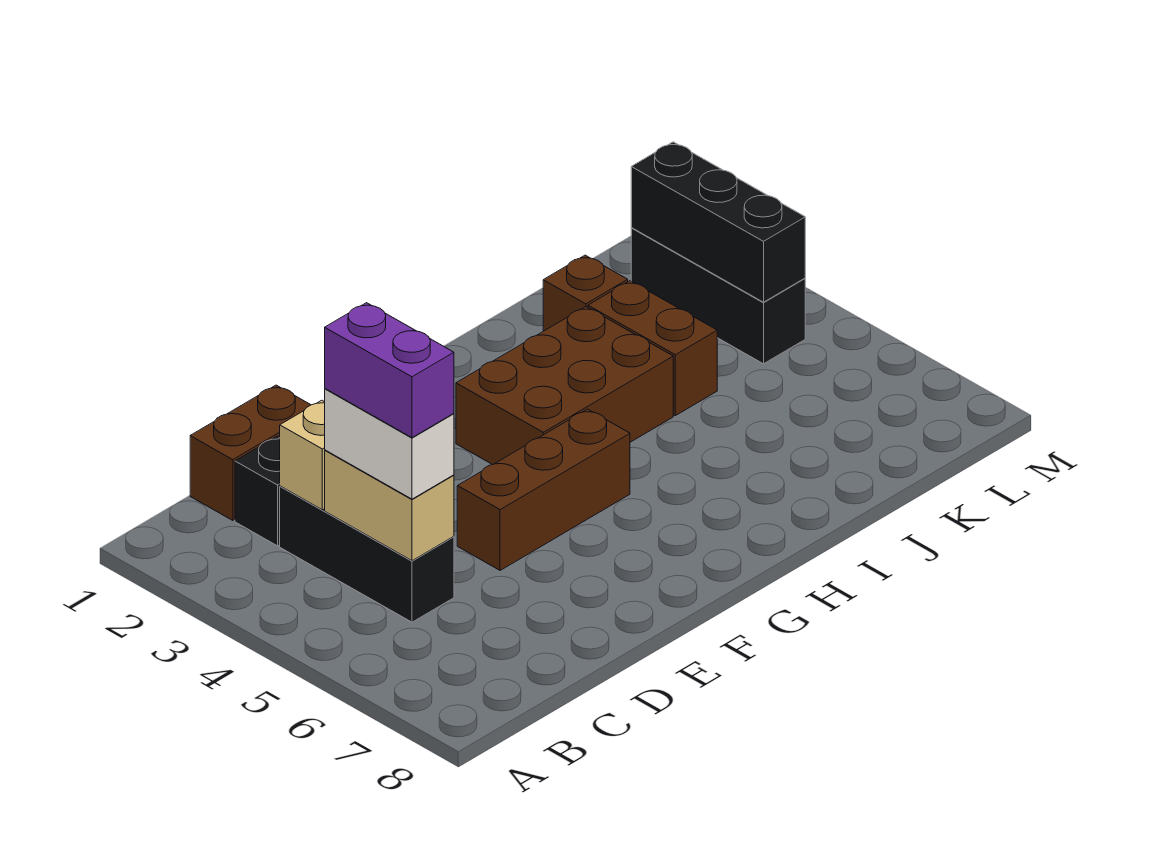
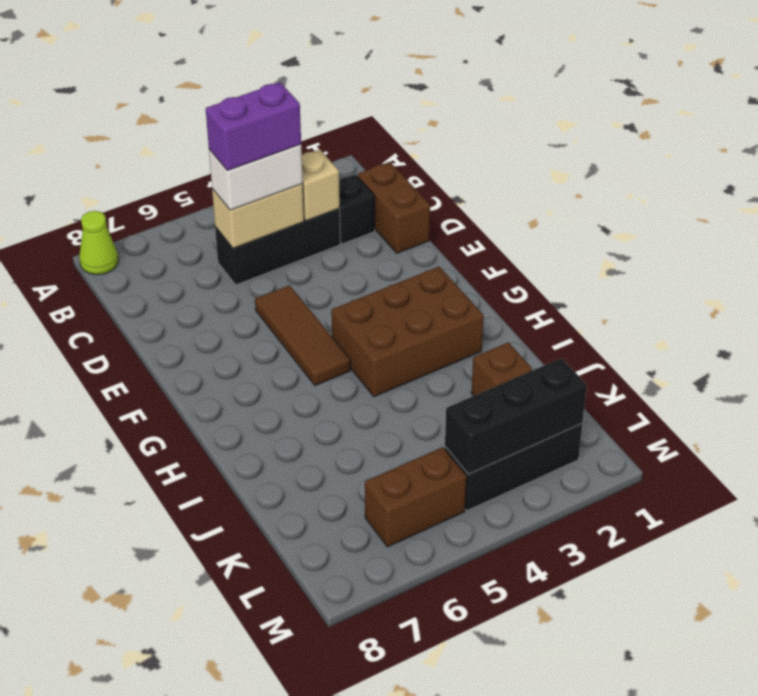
none -> lime 1x1 cone [79,211,118,275]
brown 1x3 brick [457,409,630,570] -> brown 1x3 tile [255,285,350,386]
brown 2x3 brick [456,307,673,465] -> brown 2x3 brick turned to [331,266,484,397]
brown 1x2 brick [588,281,717,416] -> brown 1x2 brick moved to [365,447,466,547]

